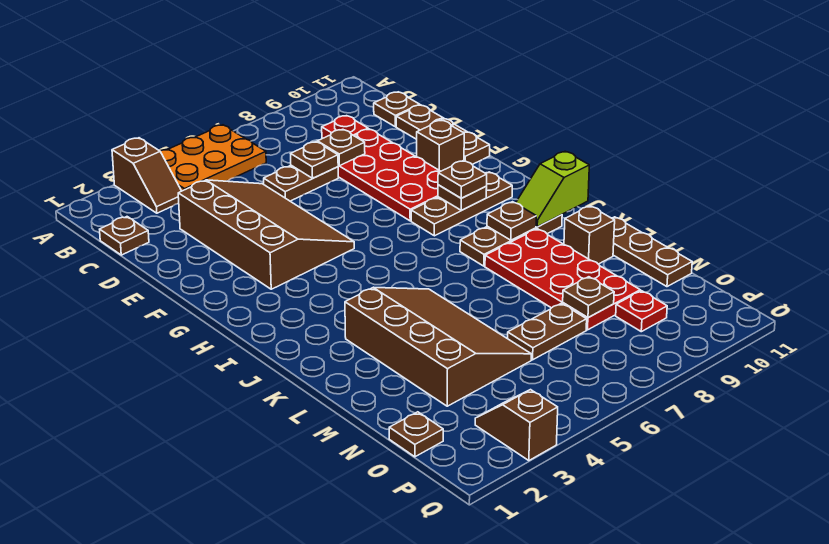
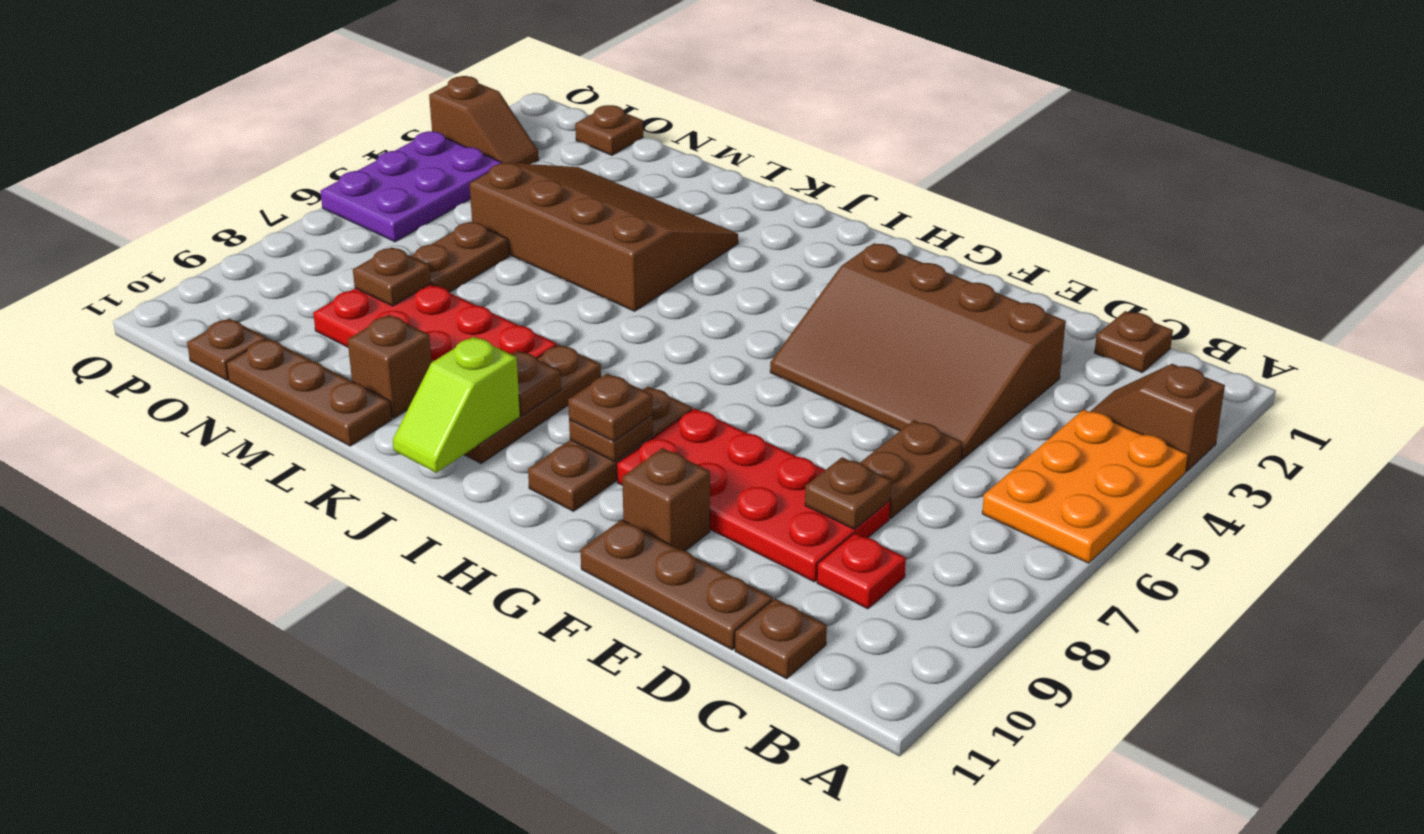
brown 1x1 plate [291,142,339,178] -> brown 1x1 plate moved to [187,319,267,380]
lime 1x2 slope [516,151,589,227] -> lime 1x2 slope turned to [393,337,520,473]
brown 3x4 slope [345,287,531,406] -> brown 3x4 slope turned to [469,163,738,311]
red 1x1 plate [616,291,667,332] -> none
none -> purple 2x3 plate [320,131,502,242]

